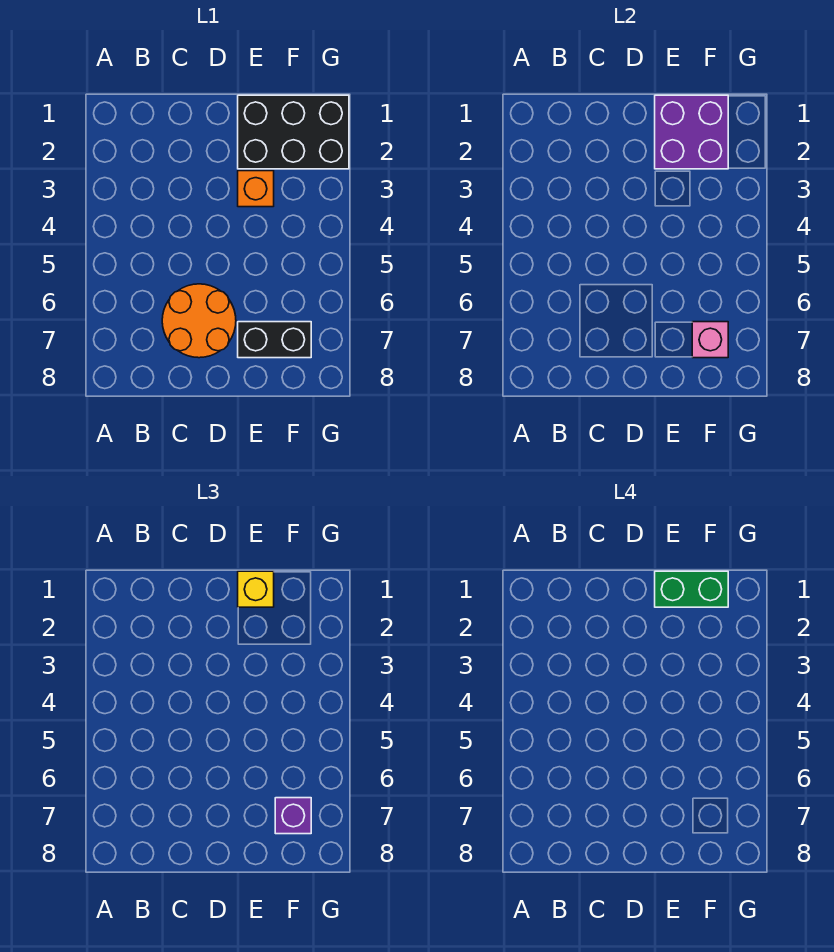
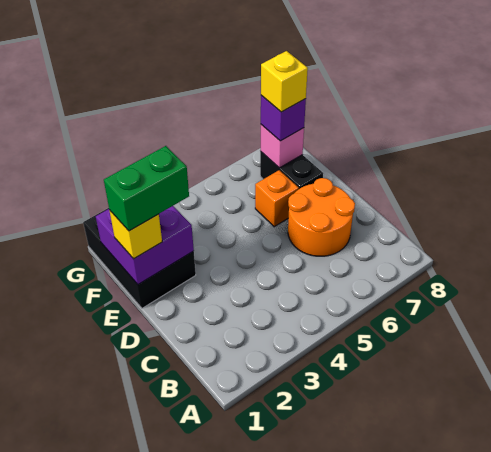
green 1x2 brick [655,571,728,607] -> green 1x2 brick turned to [104,146,189,231]
orange 1x1 brick [238,171,274,207] -> orange 1x1 brick moved to [255,170,299,227]
none -> yellow 1x1 brick [261,51,308,112]

